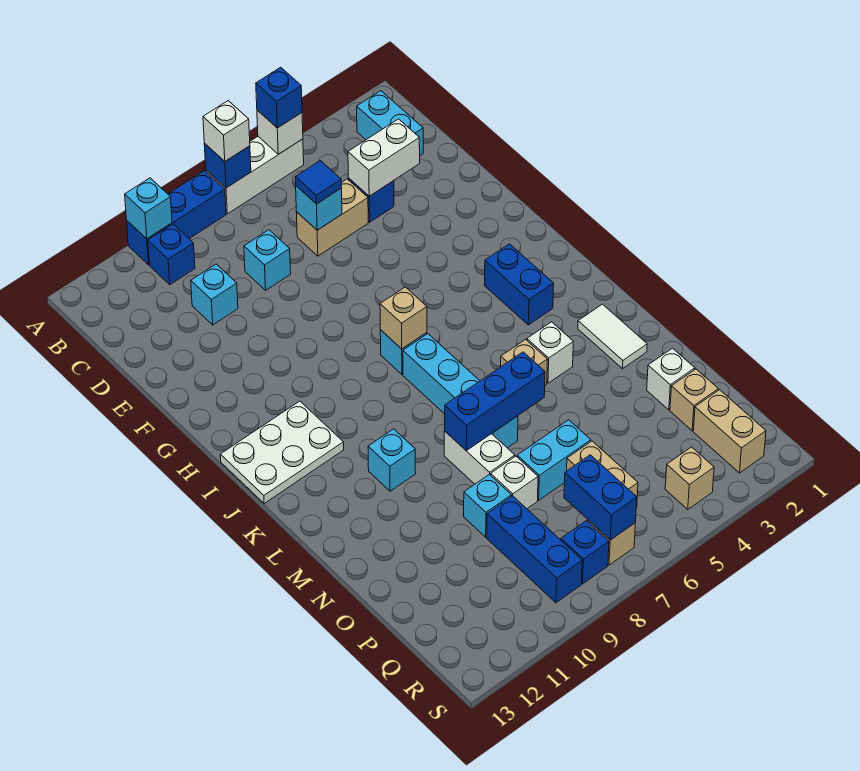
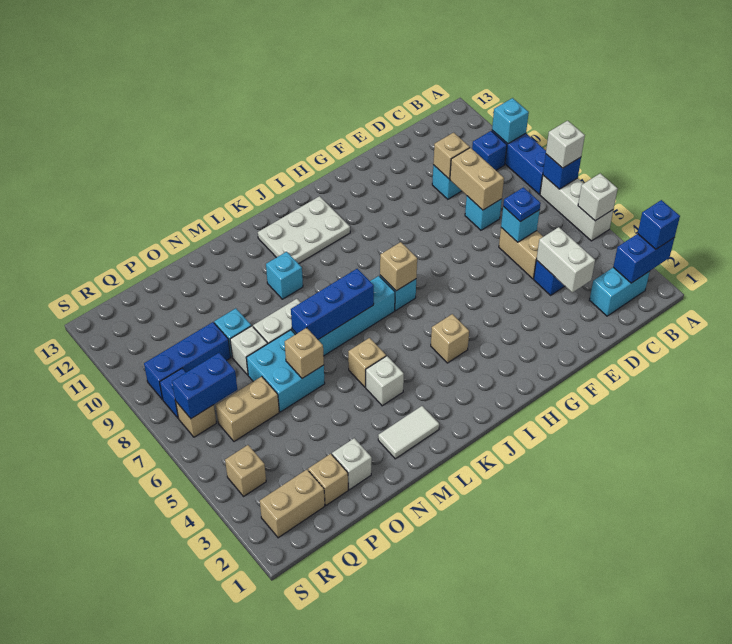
blue 1x1 brick [256,67,302,128] -> blue 1x1 brick moved to [638,200,680,249]
blue 1x1 tile [295,161,341,204] -> blue 1x1 plate [503,187,541,222]
none -> tan 1x2 brick [450,148,504,210]
none -> tan 1x1 brick [433,133,470,179]
blue 1x2 brick [485,244,554,325] -> blue 1x2 brick moved to [613,234,675,283]
none -> tan 1x1 brick [431,314,469,363]
white 2x3 plate [220,401,344,504] -> white 2x3 plate turned to [258,196,350,264]
blue 1x3 brick [445,352,545,451] -> blue 1x3 brick turned to [291,269,374,339]
none -> tan 1x1 brick [285,328,324,378]
cyan 1x2 brick [517,420,591,500] -> cyan 2x2 brick [246,330,325,412]

